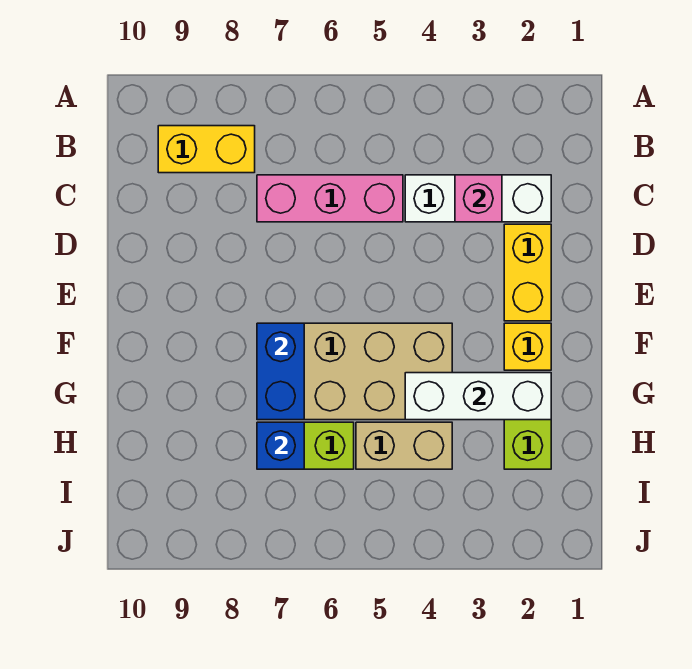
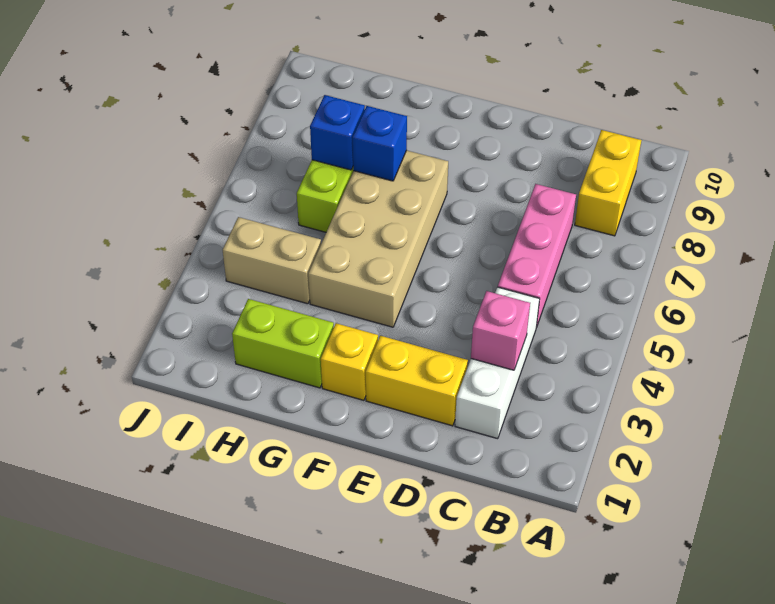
blue 1x2 brick [257,323,304,420] -> blue 1x1 brick [353,106,407,181]
white 1x3 brick [405,373,551,420] -> none
tan 1x2 brick [356,422,452,469] -> tan 1x2 brick turned to [223,217,321,304]

